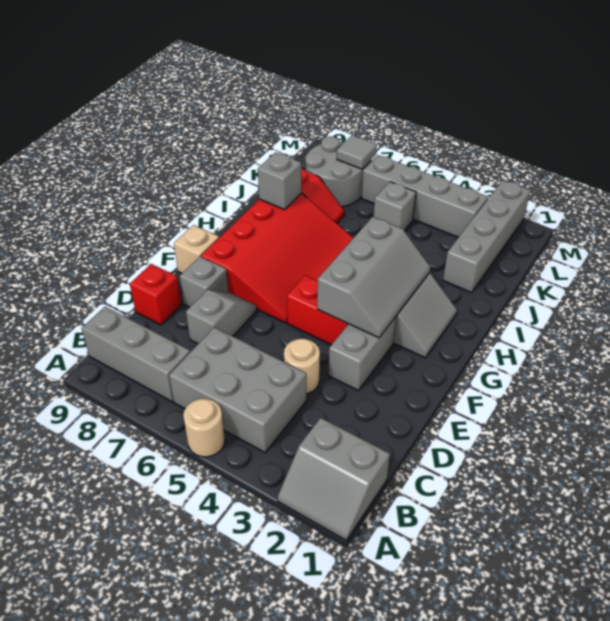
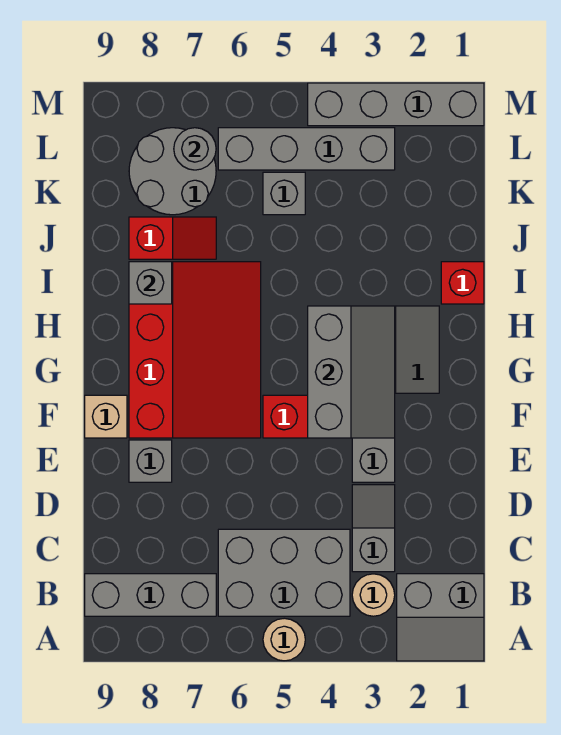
tan 1x1 round brick [284,339,320,394] -> tan 1x1 round brick moved to [352,574,395,616]
grey 1x2 slope [186,290,257,344] -> grey 1x2 slope moved to [352,485,395,572]
red 1x1 brick [130,264,181,325] -> red 1x1 brick moved to [441,262,484,304]
grey 1x4 brick [443,180,531,293] -> grey 1x4 brick turned to [308,83,484,126]
grey 1x1 tile [337,135,377,169] -> grey 1x1 round brick [174,128,216,170]

